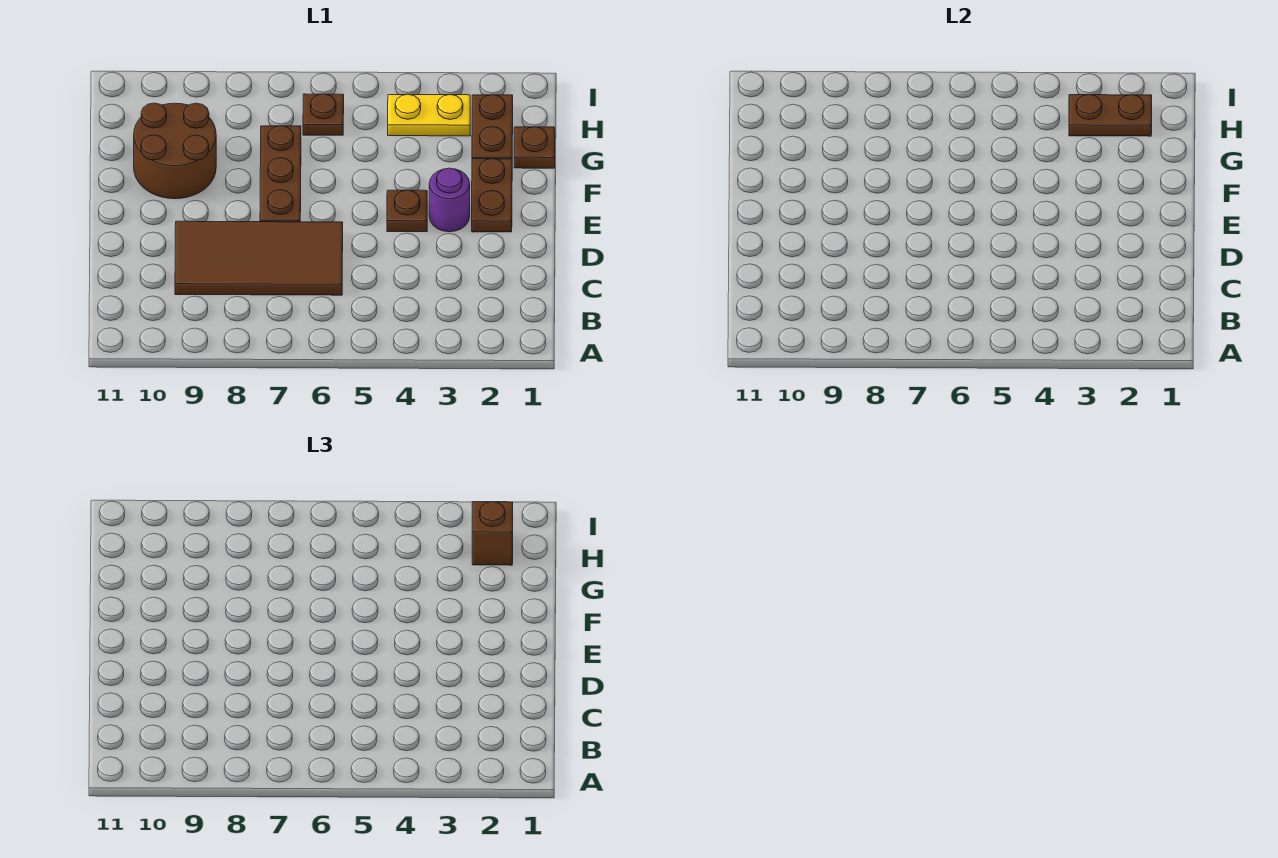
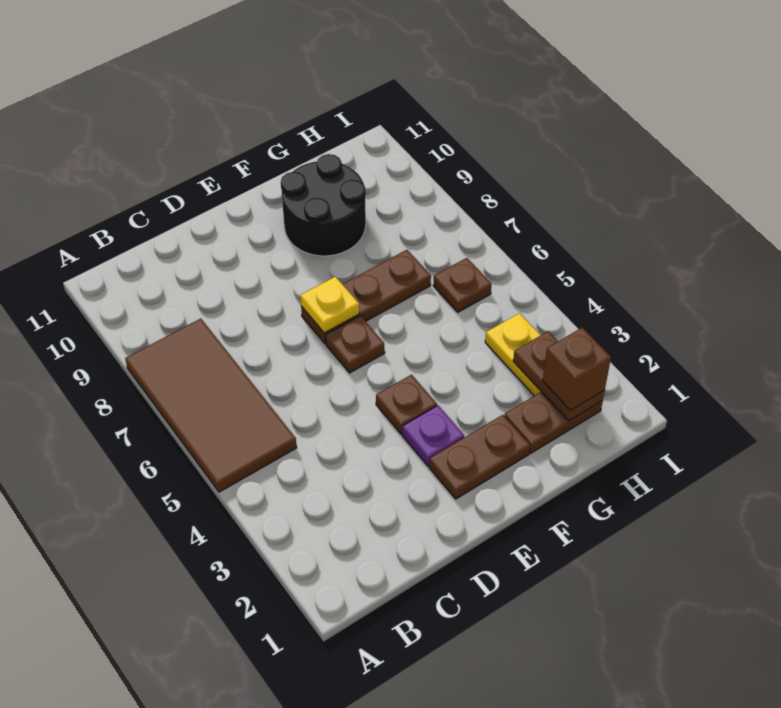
brown 2x4 tile [175,221,343,295] -> brown 2x4 tile moved to [125,319,297,492]
purple 1x1 round brick [429,168,470,232] -> purple 1x1 plate [402,405,464,466]
none -> yellow 1x1 plate [300,277,359,333]
brown 2x2 round brick [134,103,216,199] -> black 2x2 round brick [281,154,366,256]
brown 1x1 plate [514,127,555,168] -> brown 1x1 plate moved to [325,316,385,373]

